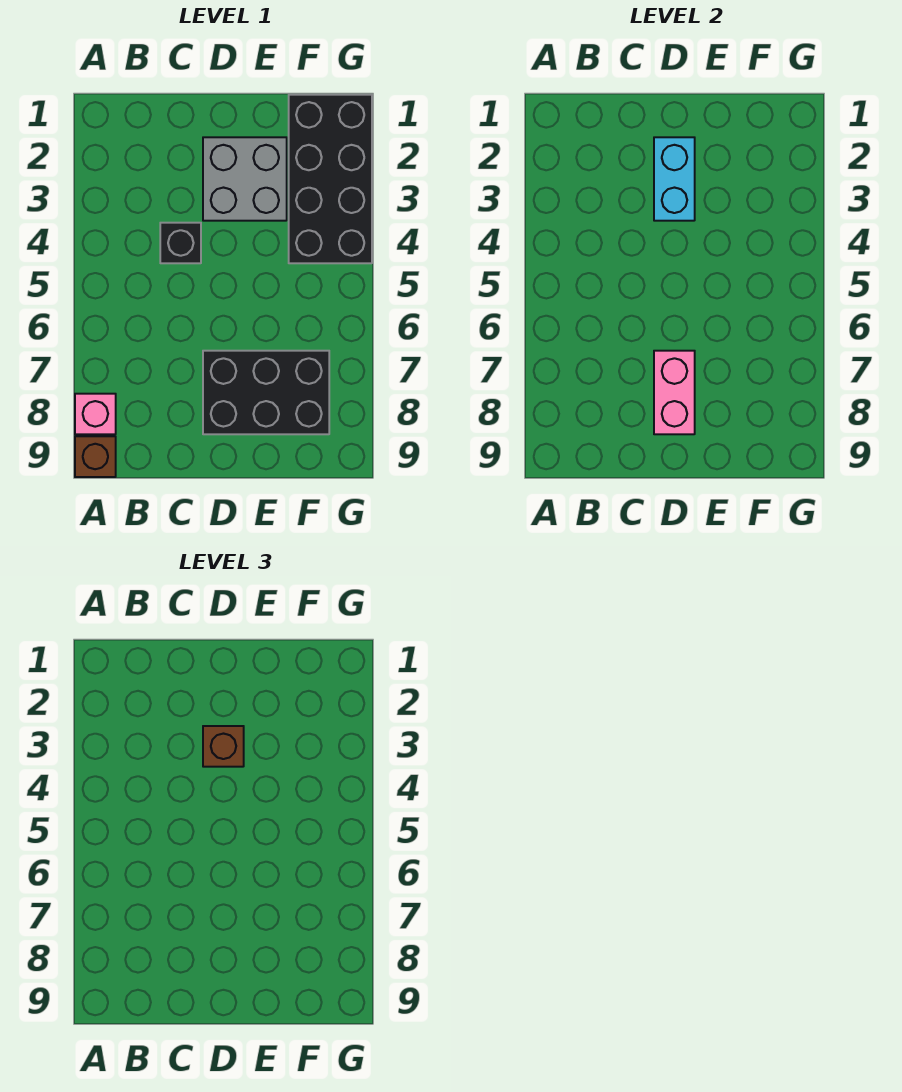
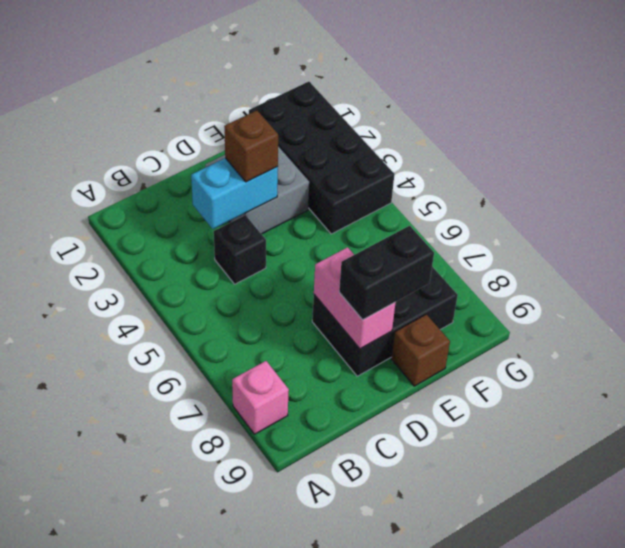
brown 1x1 brick [75,436,116,477] -> brown 1x1 brick moved to [391,314,450,386]
cyan 1x2 brick [654,137,695,221] -> cyan 1x2 brick turned to [191,158,278,229]
none -> black 1x2 brick [339,226,434,320]

